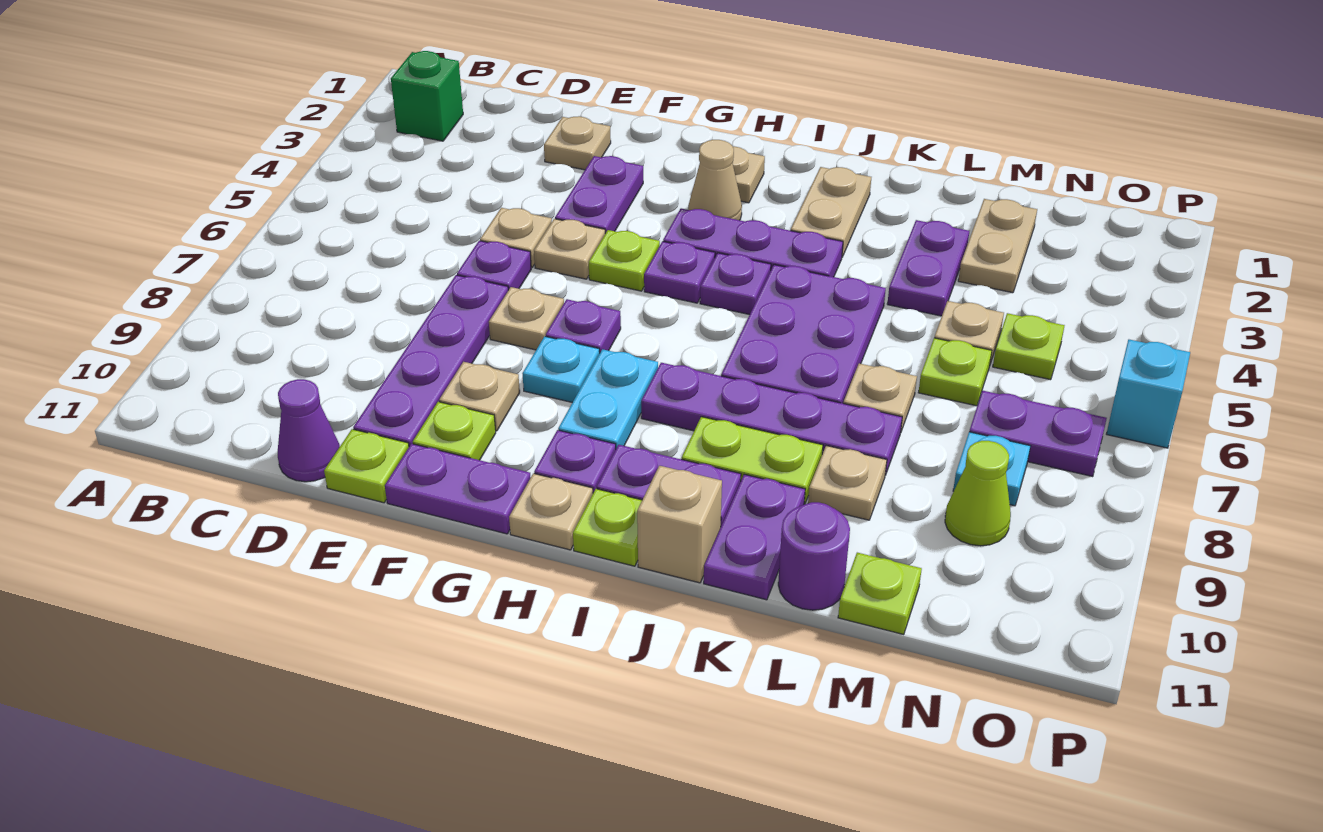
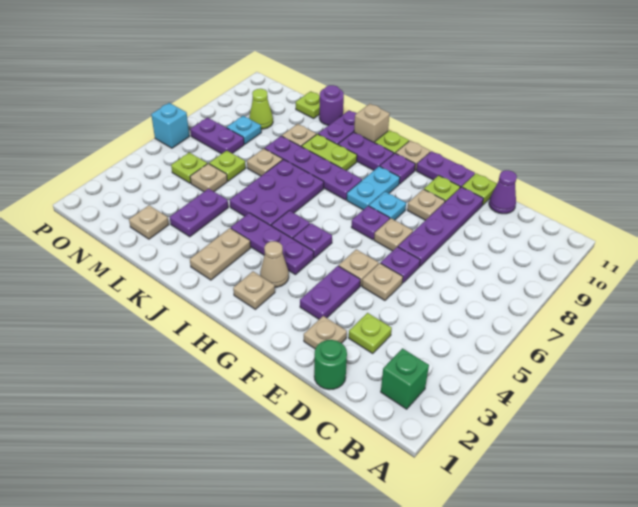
none -> green 1x1 round brick [314,340,347,390]
lime 1x1 plate [589,230,660,291] -> lime 1x1 plate moved to [349,313,392,353]
tan 1x2 plate [958,199,1037,293] -> tan 1x1 plate [129,205,169,239]

